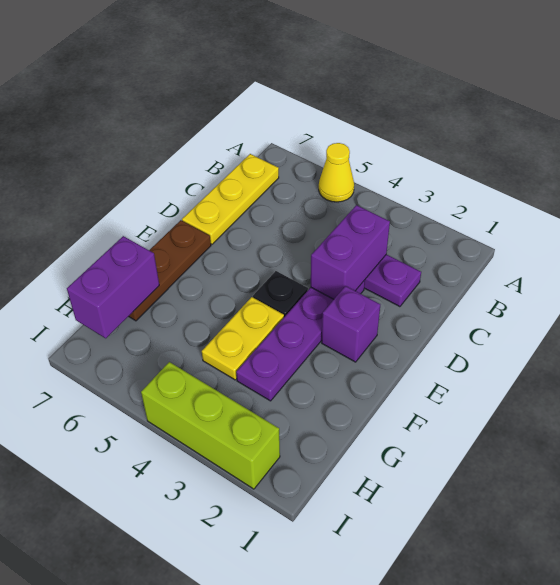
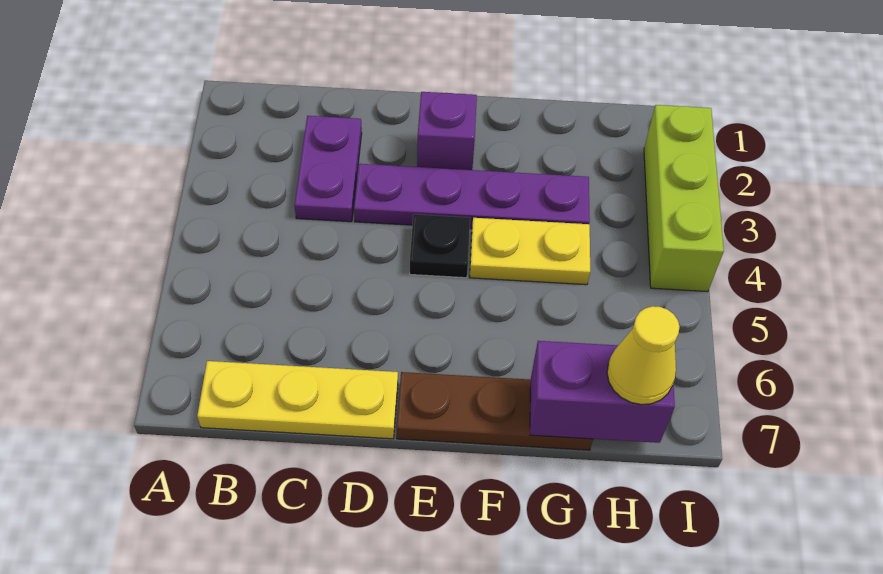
yellow 1x1 cone [319,143,354,202] -> yellow 1x1 cone moved to [607,306,680,405]
purple 1x2 brick [311,205,390,299] -> none

